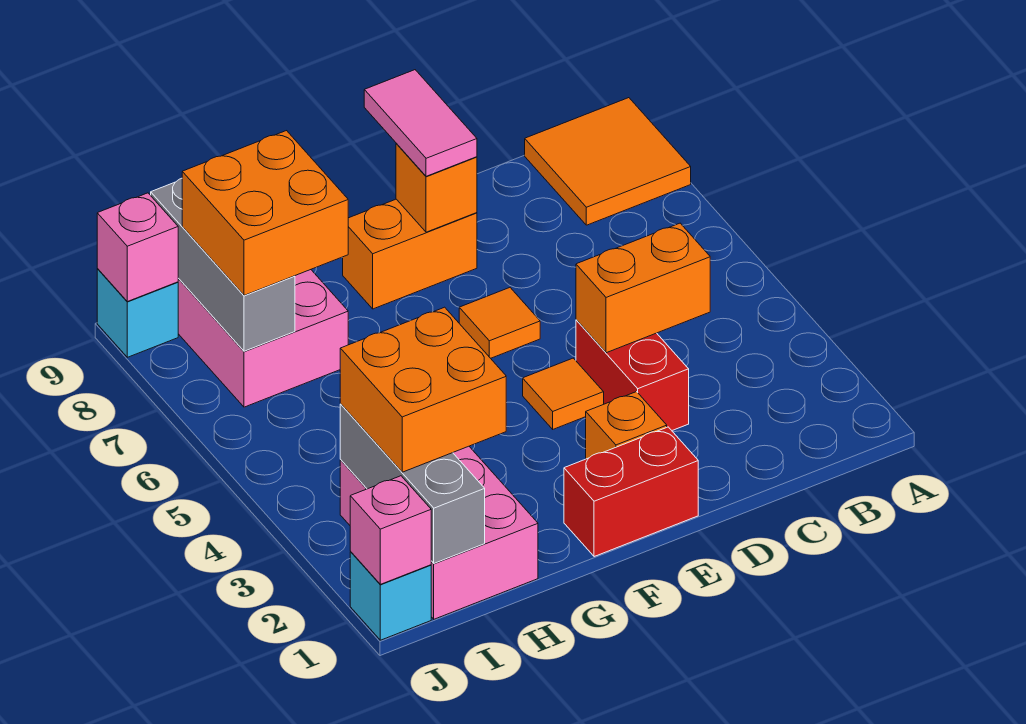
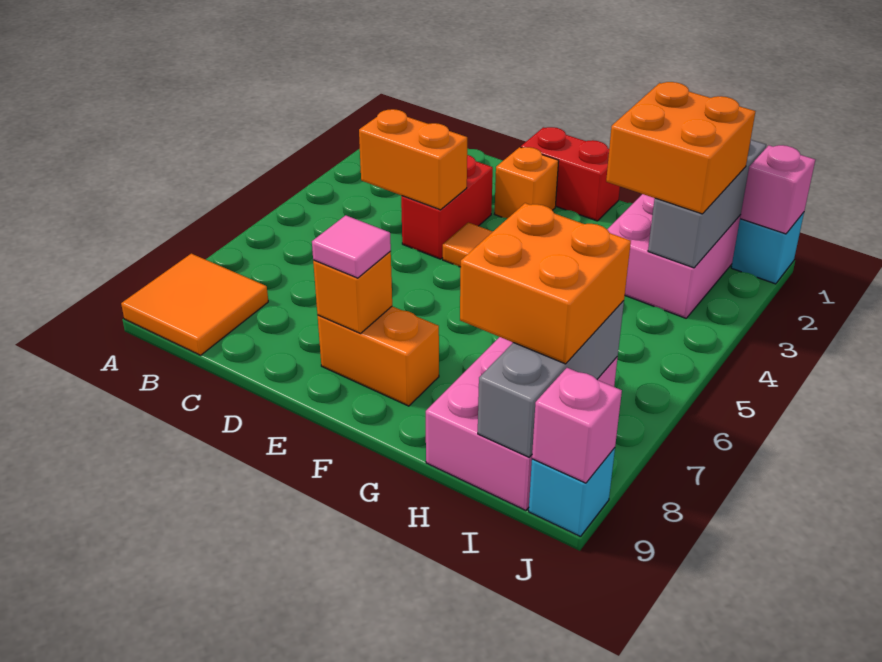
orange 1x1 tile [459,288,540,358] -> none
pink 1x2 tile [364,70,477,176] -> pink 1x1 tile [312,215,391,278]

